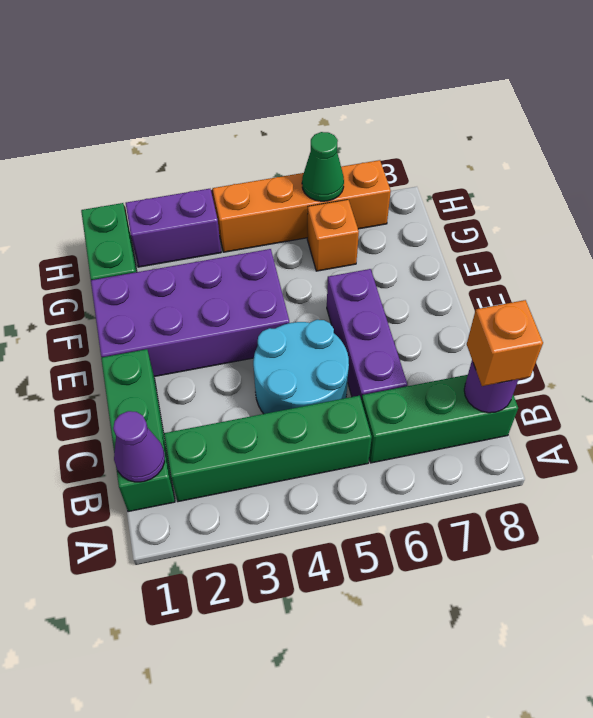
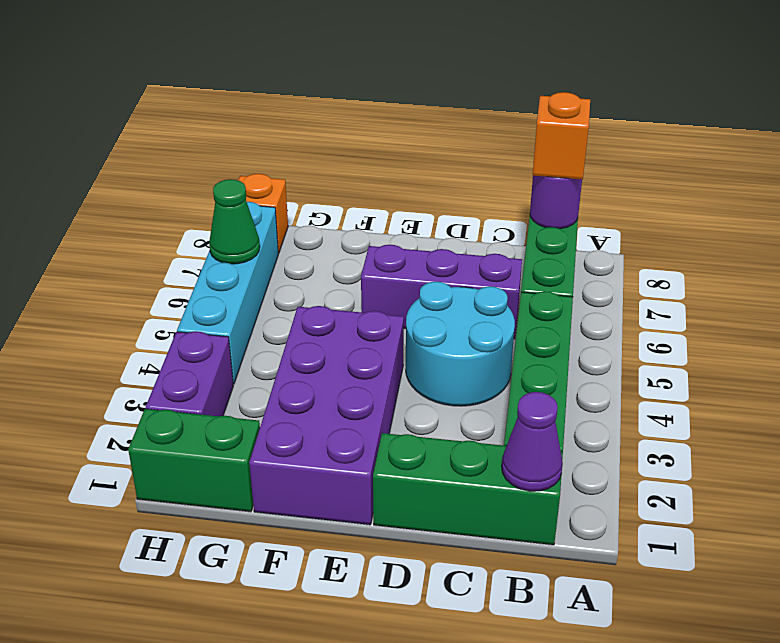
orange 1x1 brick [307,200,359,271] -> orange 1x1 brick moved to [238,174,288,253]
orange 1x4 brick [213,160,391,252] -> cyan 1x4 brick [177,202,278,384]

